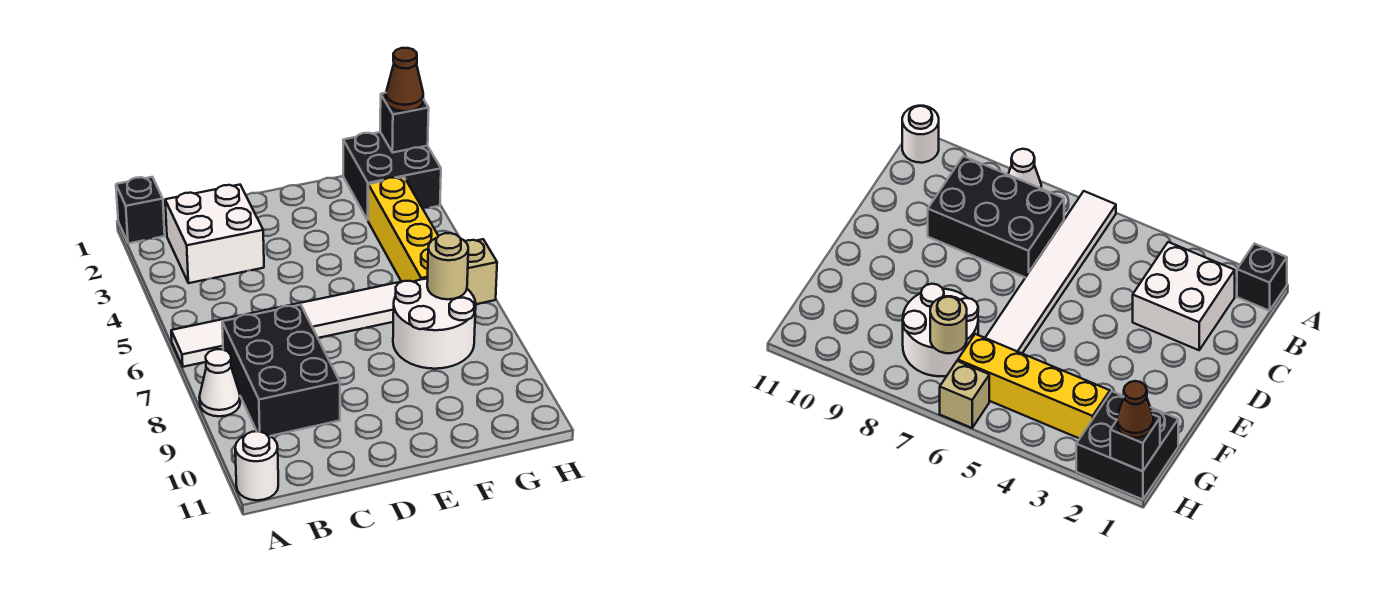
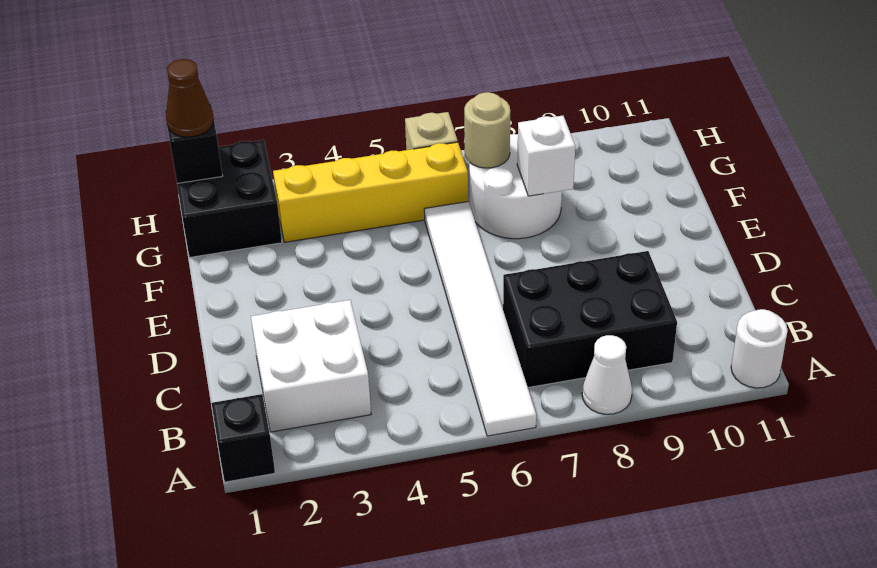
none -> white 1x1 brick [517,116,575,196]

